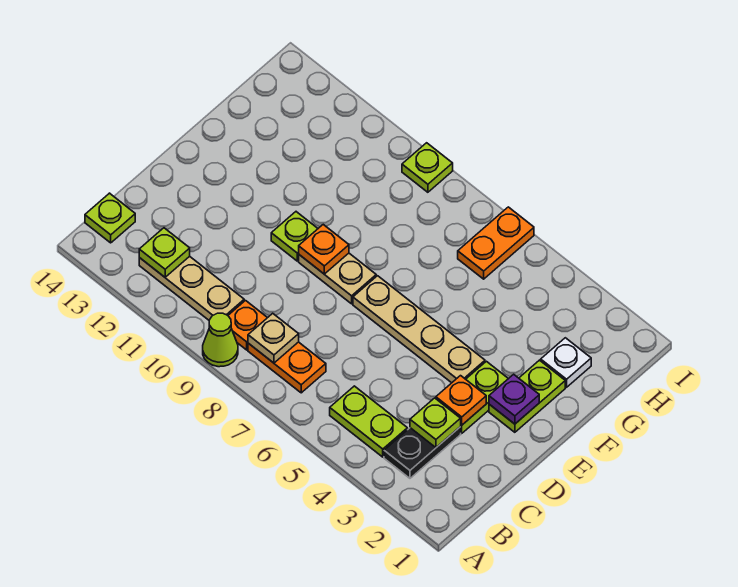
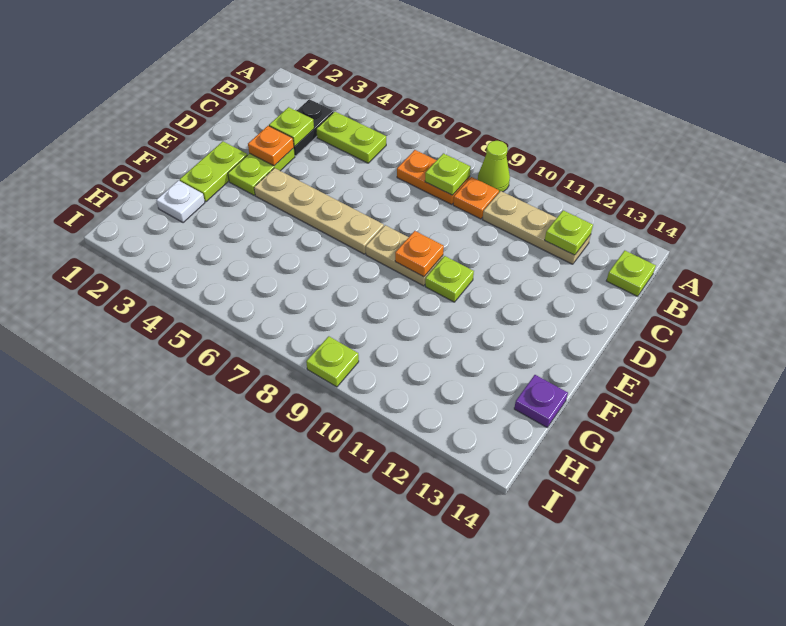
tan 1x1 plate [248,313,299,363] -> lime 1x1 plate [425,153,471,195]
purple 1x1 plate [489,374,539,424] -> purple 1x1 plate moved to [514,375,568,427]
orange 1x2 plate [458,207,534,279] -> none

